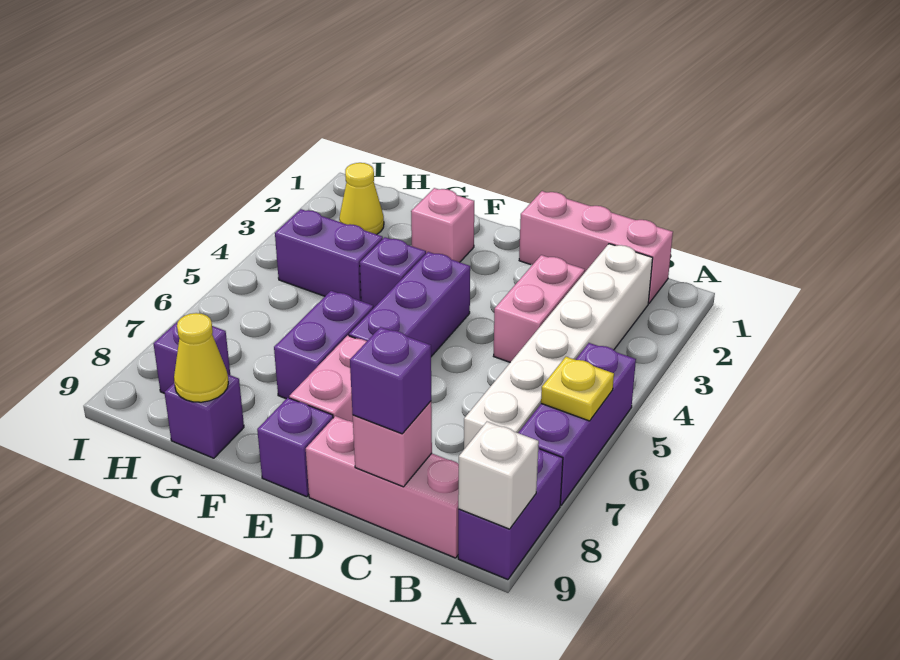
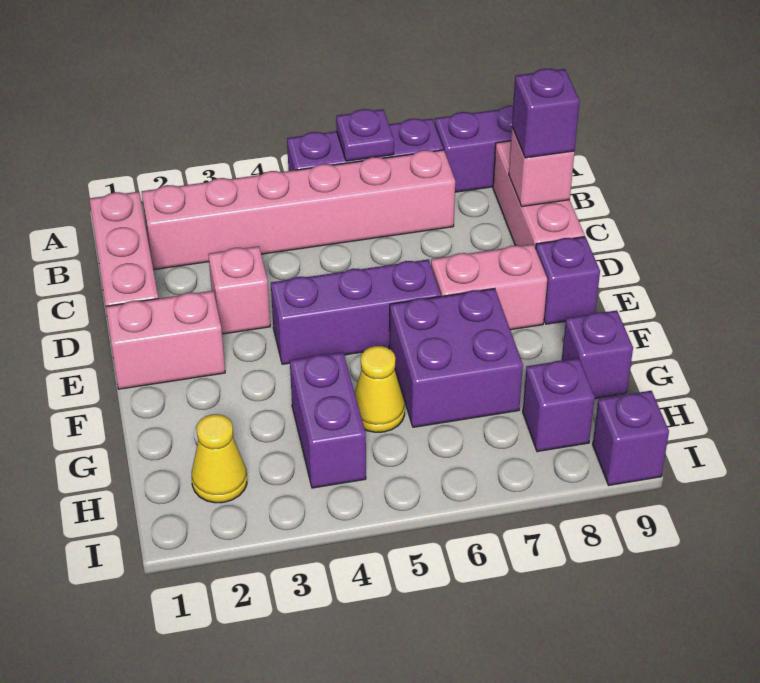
yellow 1x1 plate [541,357,614,421] -> purple 1x1 plate [336,109,394,161]
white 1x1 brick [458,422,539,529] -> none
white 1x6 brick [464,244,653,449] -> pink 1x6 brick [142,150,455,270]
pink 1x2 brick [494,255,585,362] -> pink 1x2 brick moved to [106,291,225,389]
pink 1x1 brick [411,188,474,262] -> pink 1x1 brick moved to [208,246,270,334]
purple 1x1 brick [360,237,426,308] -> purple 1x1 brick moved to [593,391,669,485]
purple 1x2 brick [274,291,373,399] -> purple 2x2 brick [389,289,523,427]
yellow 1x1 cone [174,313,228,402] -> yellow 1x1 cone moved to [355,346,405,432]

